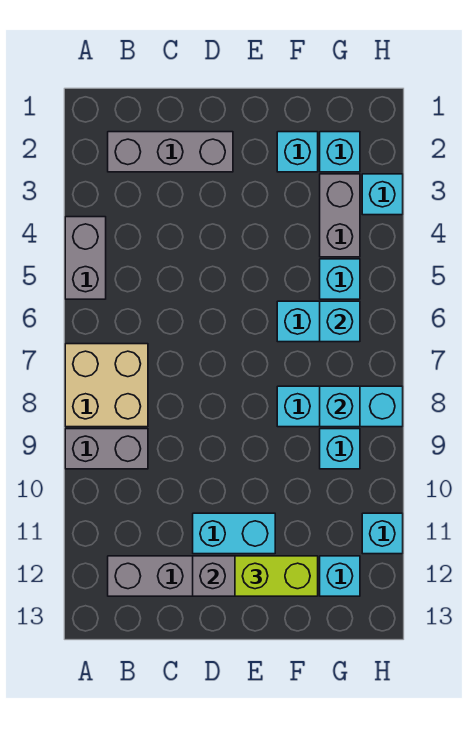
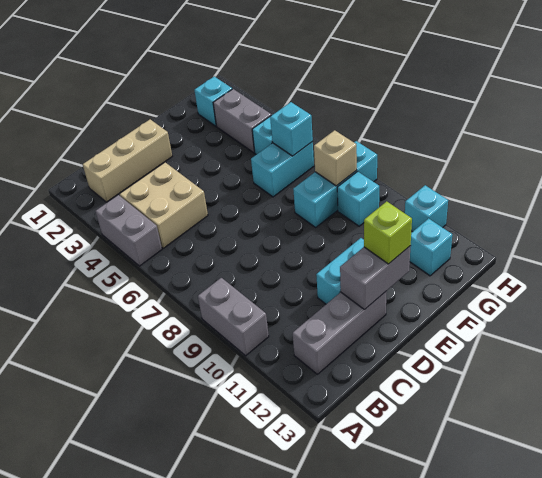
tan 2x2 brick [65,344,148,427] -> tan 2x2 brick moved to [120,162,208,249]
grey 1x2 brick [65,429,148,469] -> grey 1x2 brick turned to [198,278,269,356]
grey 1x3 brick [108,132,233,172] -> tan 1x3 brick [83,119,172,202]
lime 1x2 brick [235,556,318,596] -> lime 1x1 brick [364,201,412,264]
cyan 1x1 brick [277,132,318,172] -> none
cyan 1x1 brick [320,386,360,427] -> tan 1x1 brick [314,130,357,186]
cyan 1x1 brick [362,174,403,215] -> none

